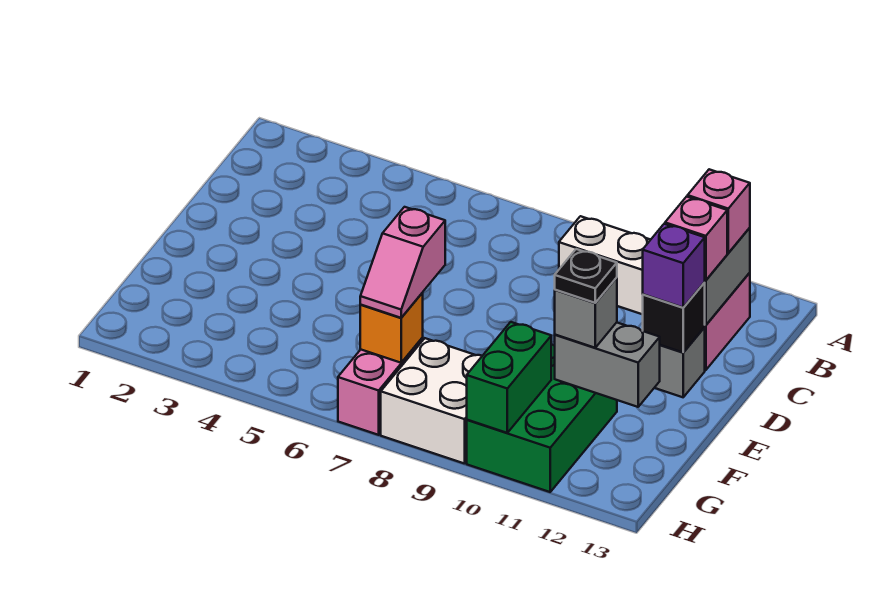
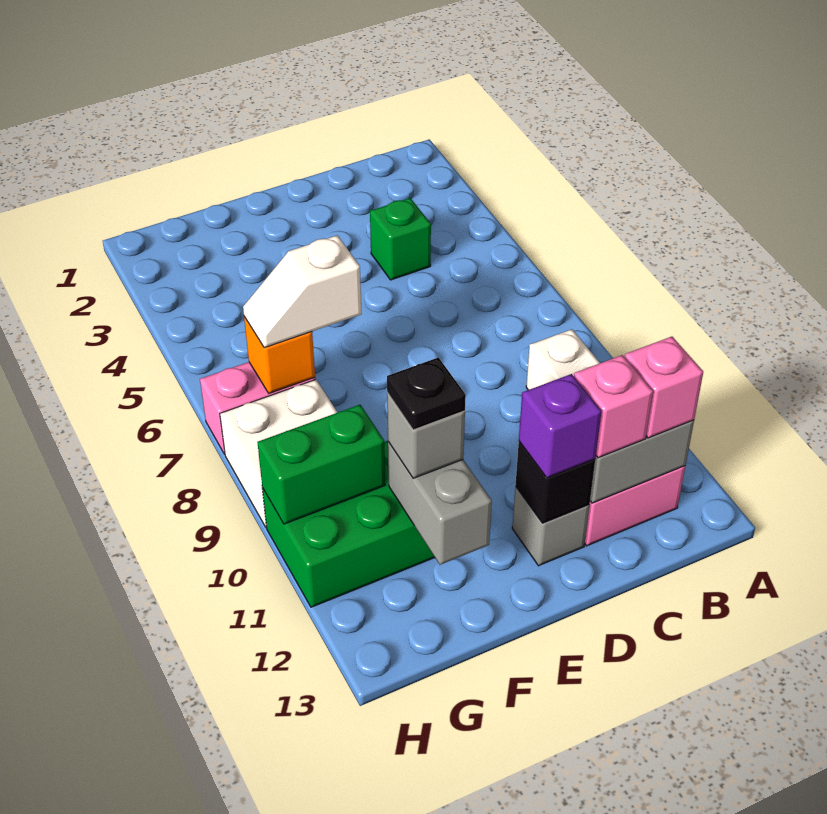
none -> green 1x1 brick [370,198,431,280]
pink 1x2 slope [360,207,445,318] -> white 1x2 slope [243,235,361,348]

